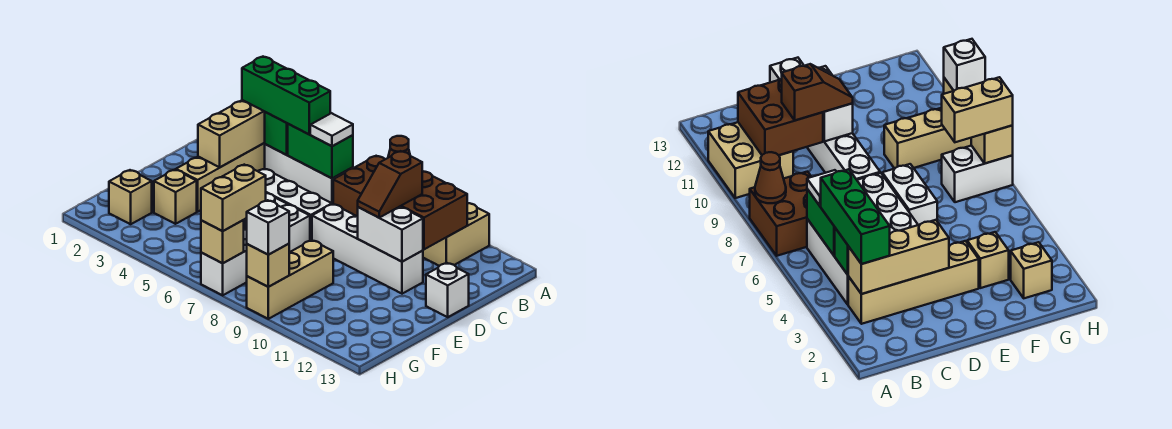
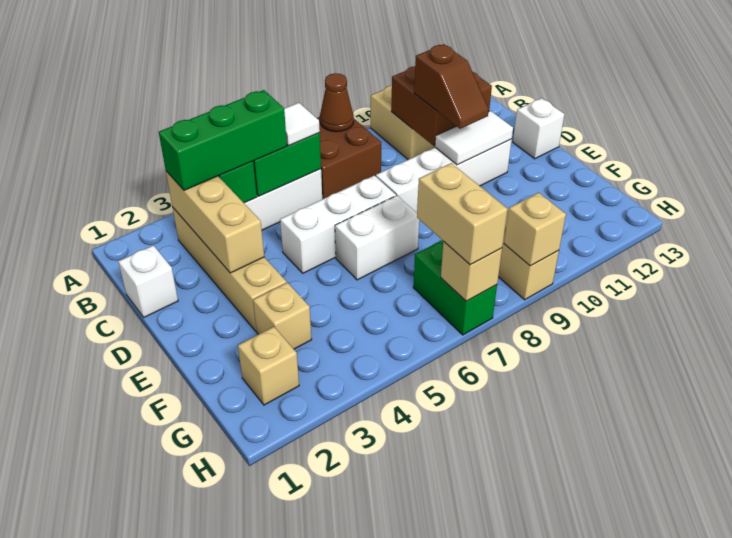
white 1x2 brick [358,207,423,262] -> white 1x2 tile [435,111,513,165]
white 1x2 brick [201,229,247,295] -> green 1x2 brick [413,240,497,335]
white 1x1 brick [247,200,289,255] -> white 1x1 brick moved to [118,245,178,317]

